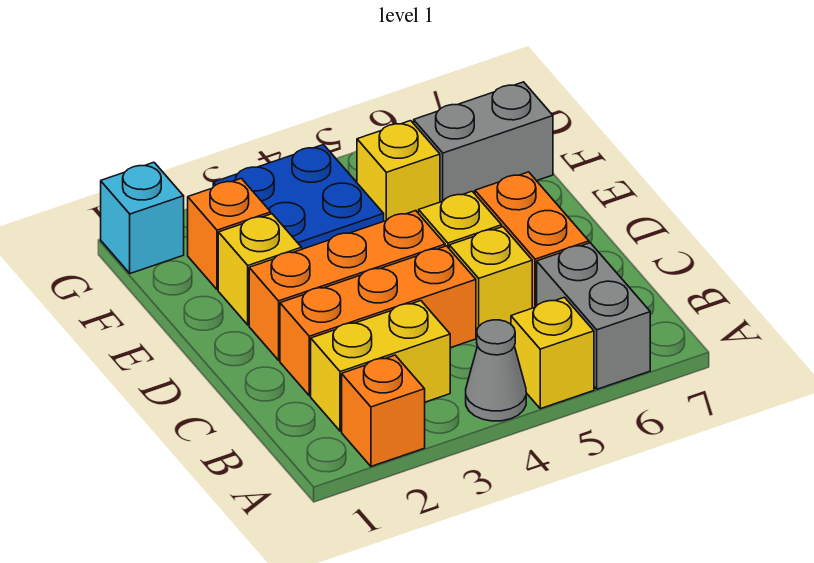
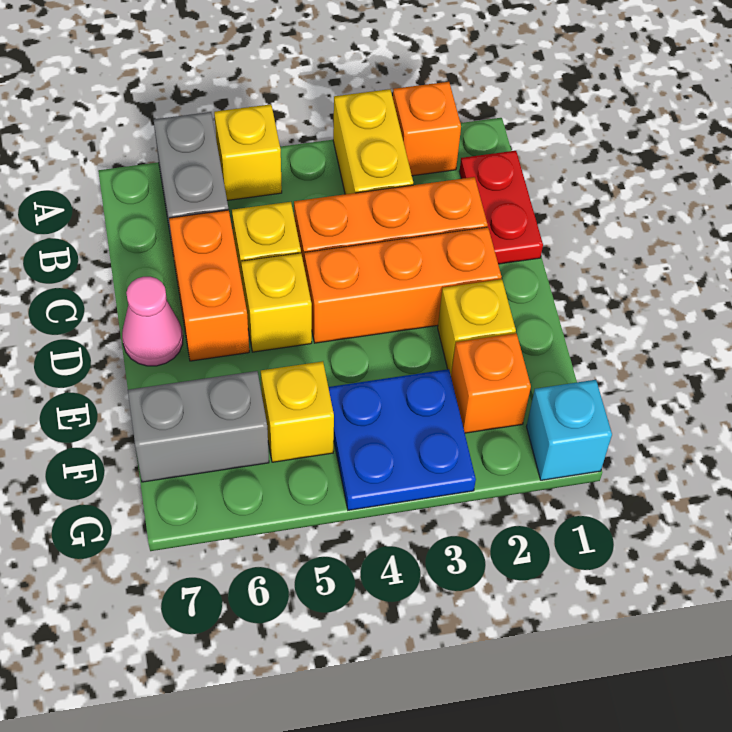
grey 1x1 cone [466,320,526,421] -> none
none -> red 1x2 plate [459,151,543,264]
yellow 1x2 brick [311,301,450,431] -> yellow 1x2 brick turned to [333,89,413,194]
none -> pink 1x1 cone [122,277,183,366]

